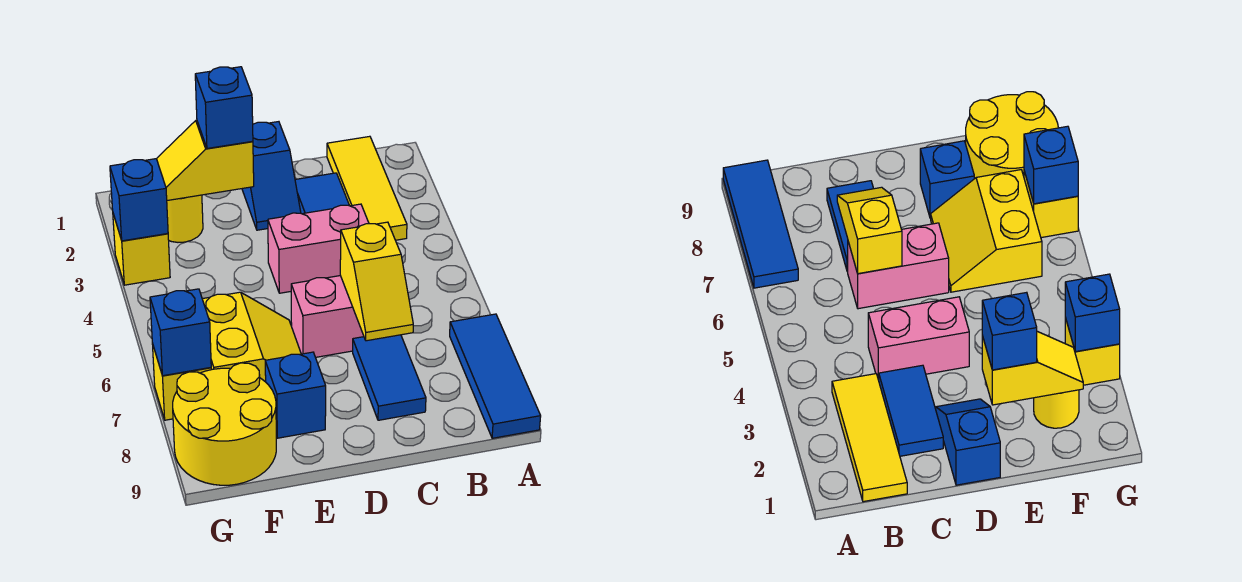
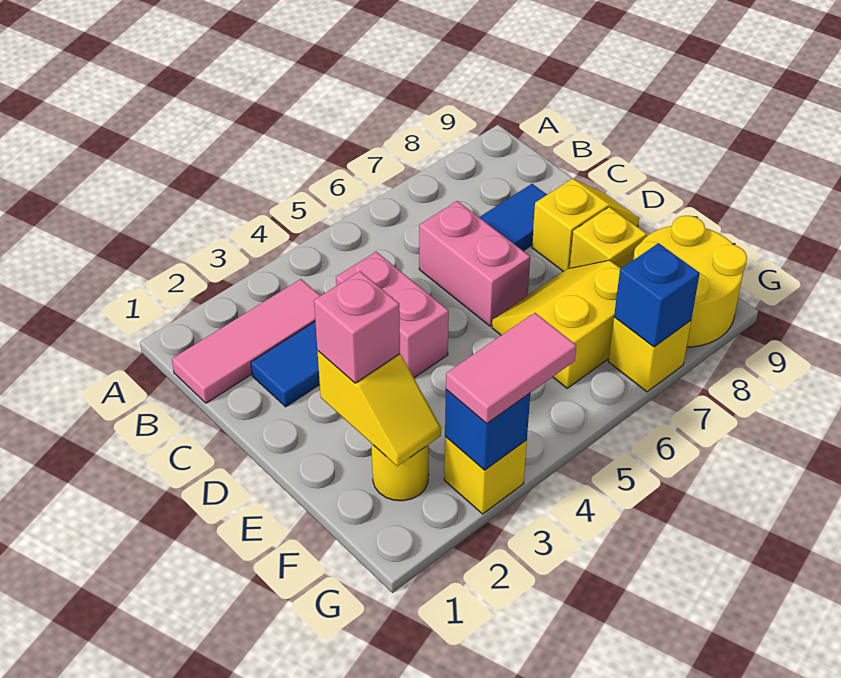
blue 1x3 tile [450,314,541,438] -> none
yellow 1x3 tile [327,136,407,240] -> pink 1x3 tile [172,279,320,403]
yellow 1x2 slope [340,222,413,341] -> yellow 1x2 slope moved to [532,179,639,272]
blue 1x2 slope [242,122,301,230] -> none
blue 1x1 brick [195,67,253,148] -> pink 1x1 brick [314,271,400,383]
blue 1x1 brick [265,352,326,438] -> yellow 1x1 brick [570,207,647,268]
none -> pink 1x2 tile [446,313,576,424]

